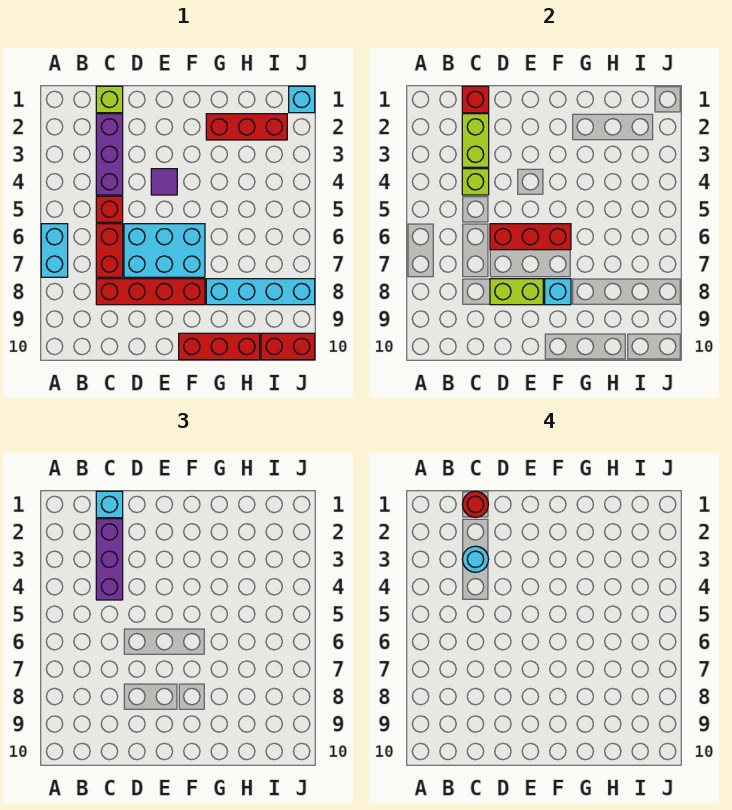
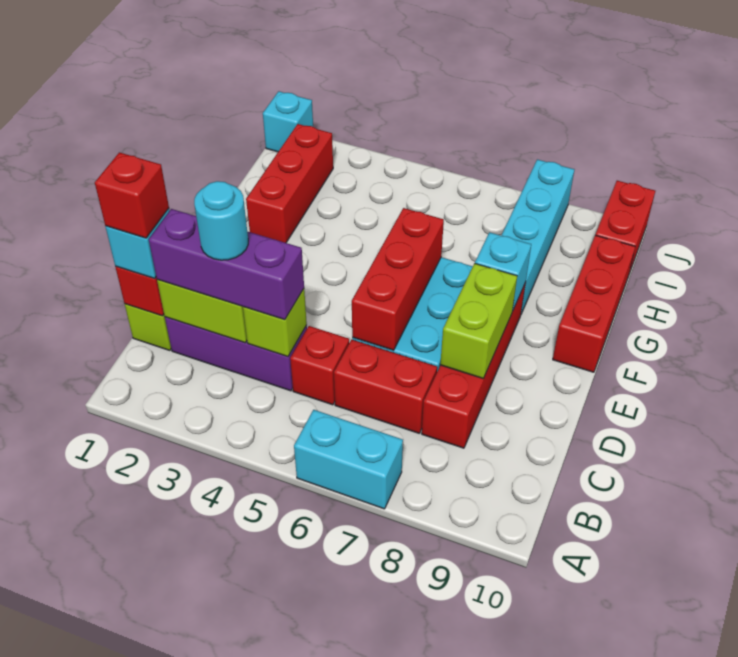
red 1x1 round brick [462,491,488,517] -> red 1x1 brick [95,152,169,238]
purple 1x1 tile [151,169,177,195] -> none

